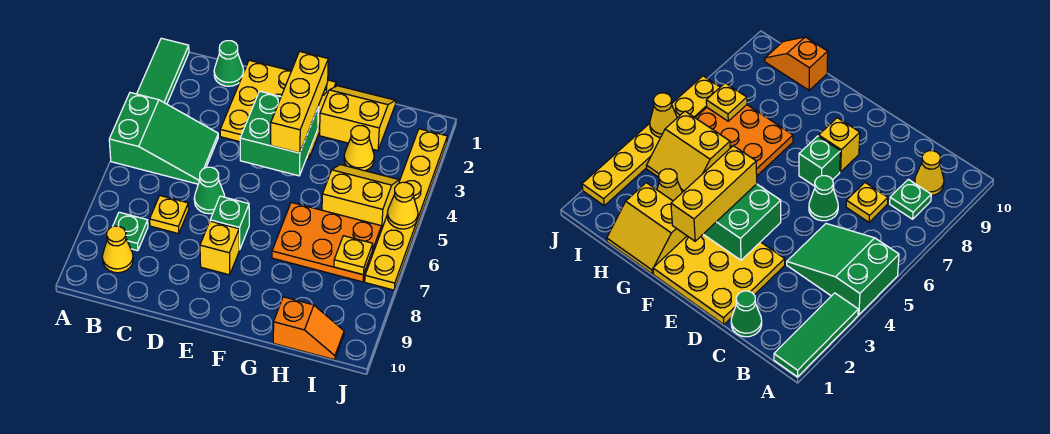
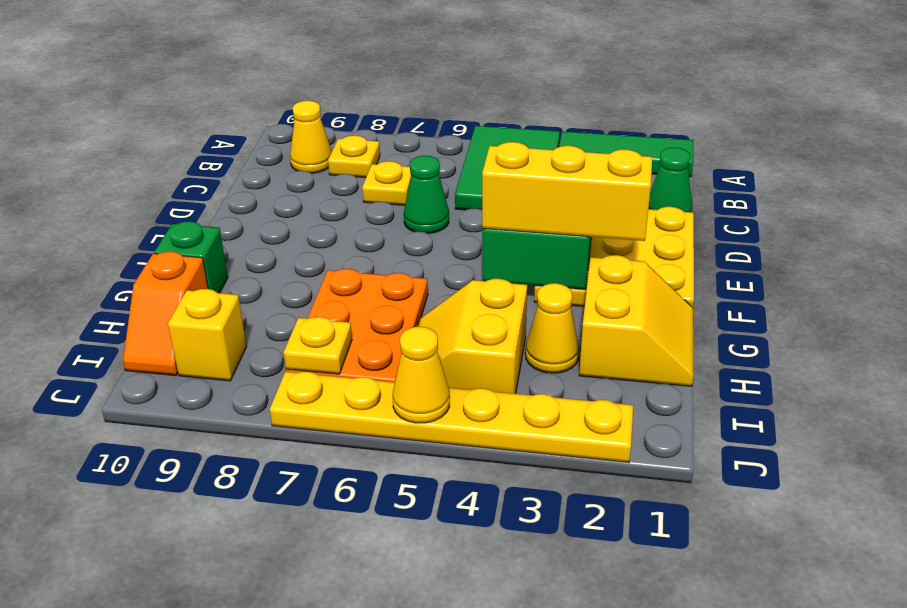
green 2x3 slope [109,93,218,184] -> green 2x3 tile [455,126,560,210]
green 1x1 plate [113,212,148,251] -> yellow 1x1 plate [328,136,380,178]
green 1x1 brick [210,196,249,250] -> green 1x1 brick moved to [154,221,228,293]
yellow 1x1 brick [200,221,239,275] -> yellow 1x1 brick moved to [168,289,247,381]
yellow 2x2 slope [322,165,399,230] -> yellow 2x2 slope turned to [418,279,527,394]

